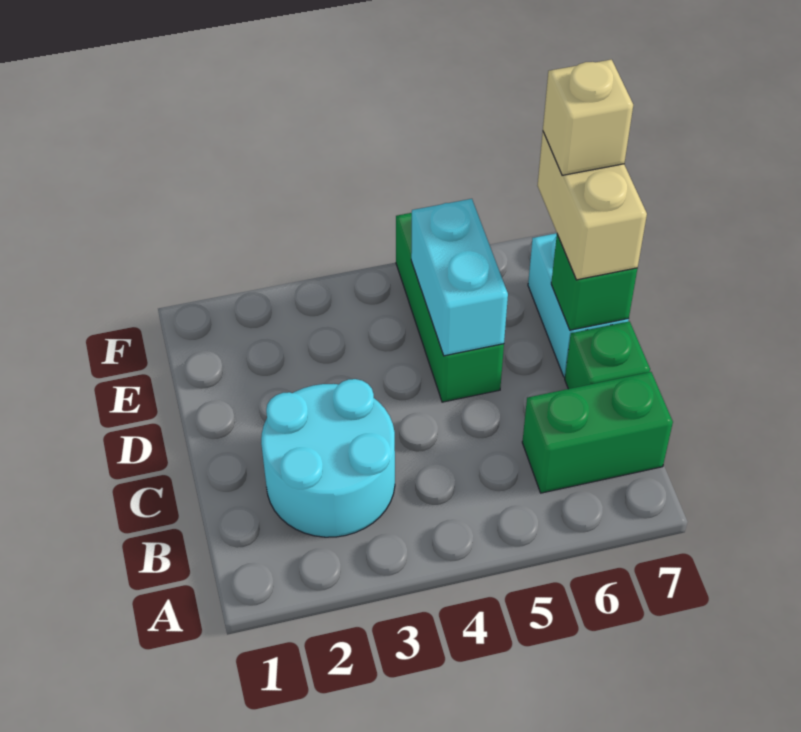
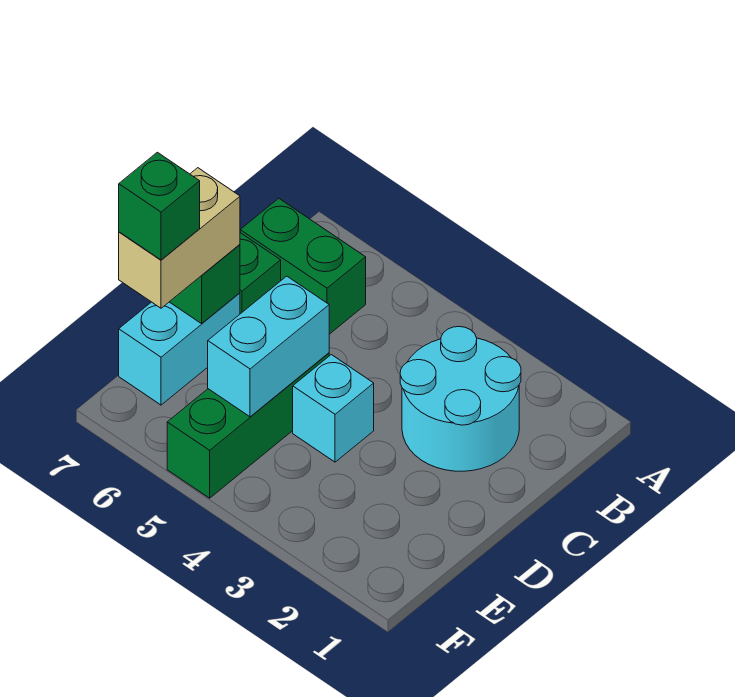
none -> cyan 1x1 brick [293,355,374,462]
tan 1x1 brick [543,60,633,175] -> green 1x1 brick [119,152,200,260]

